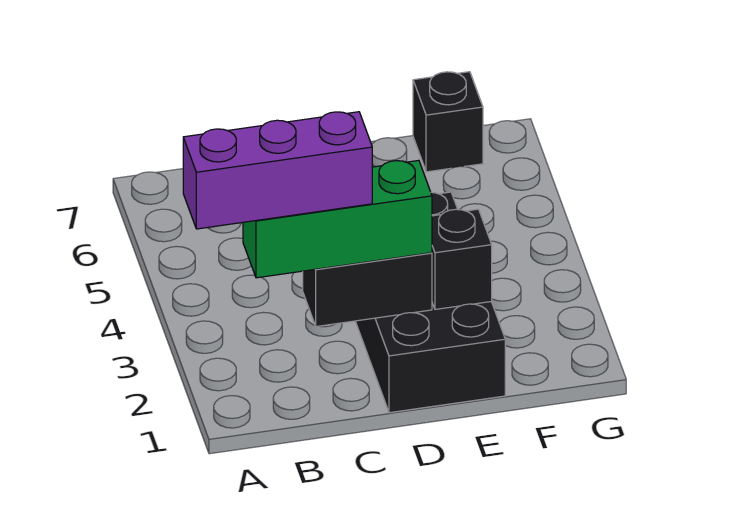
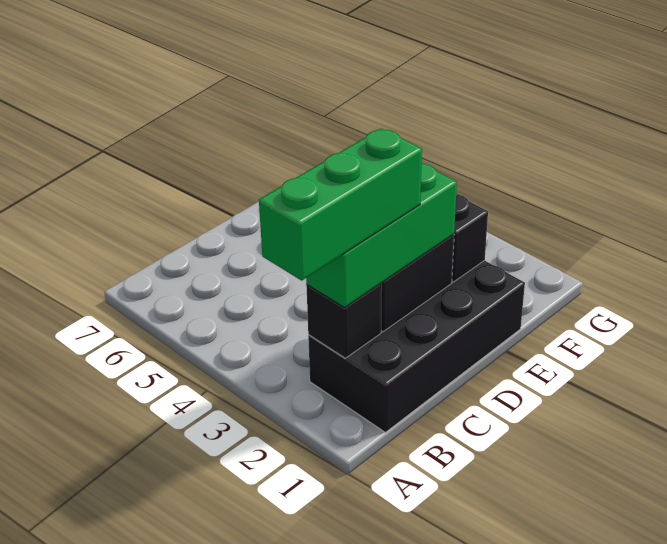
purple 1x3 brick [183,112,372,229] -> green 1x3 brick [259,128,422,280]
black 2x4 brick [355,192,505,413] -> black 2x4 brick turned to [308,260,525,432]
black 1x1 brick [413,72,483,172] -> black 1x1 brick moved to [306,284,382,358]

